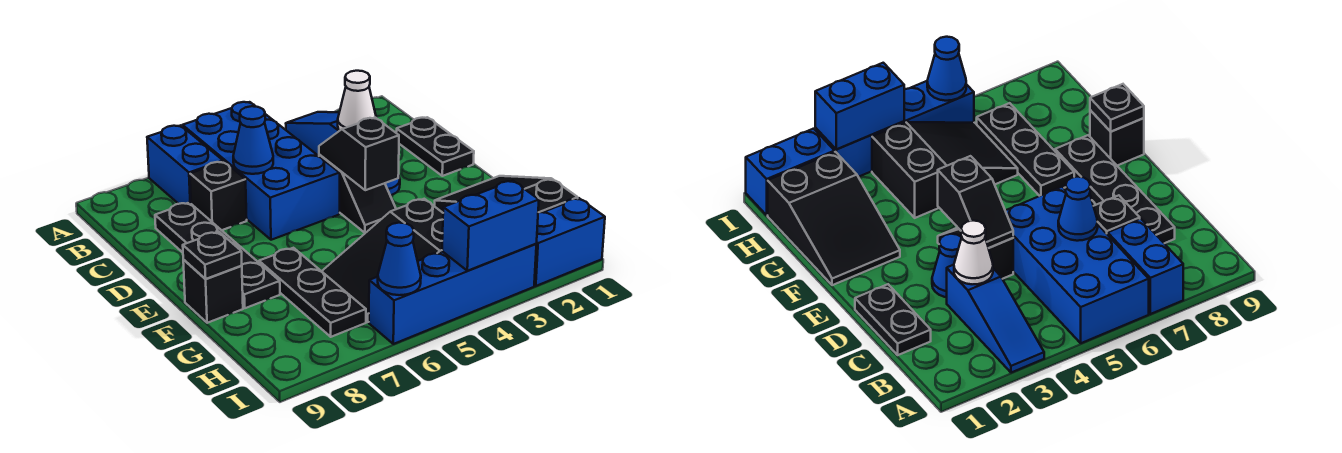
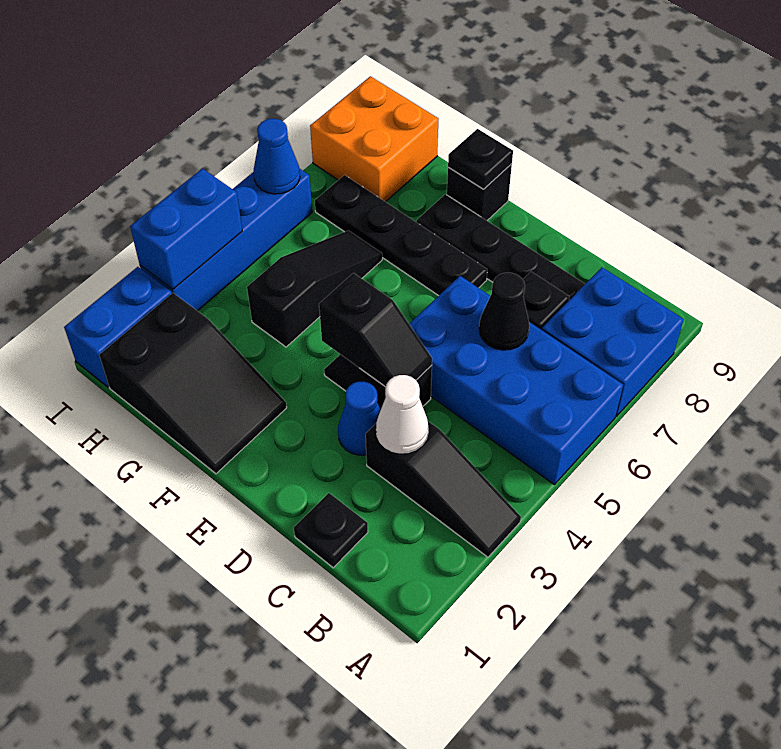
blue 1x3 slope [286,112,340,156] -> black 1x3 slope [366,421,521,557]
blue 1x2 brick [147,125,223,204] -> blue 2x2 brick [542,267,684,416]
black 1x2 plate [396,117,474,176] -> black 1x1 plate [294,493,368,568]
blue 1x1 cone [233,106,273,174] -> black 1x1 cone [479,273,529,350]
black 1x3 plate [259,248,366,337] -> black 1x4 plate [315,175,487,296]
black 2x3 slope [322,199,443,322] -> black 1x3 slope [247,230,382,347]
none -> orange 2x2 brick [310,76,438,202]

